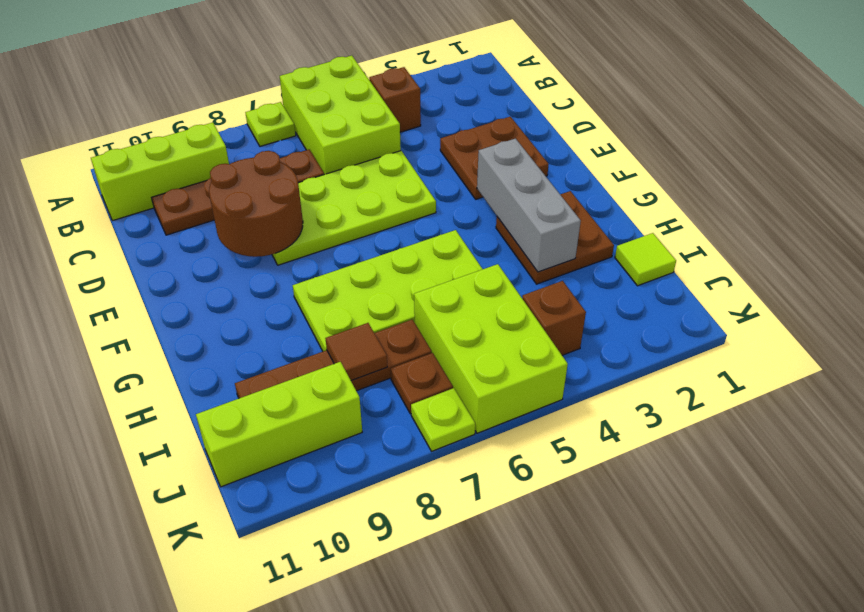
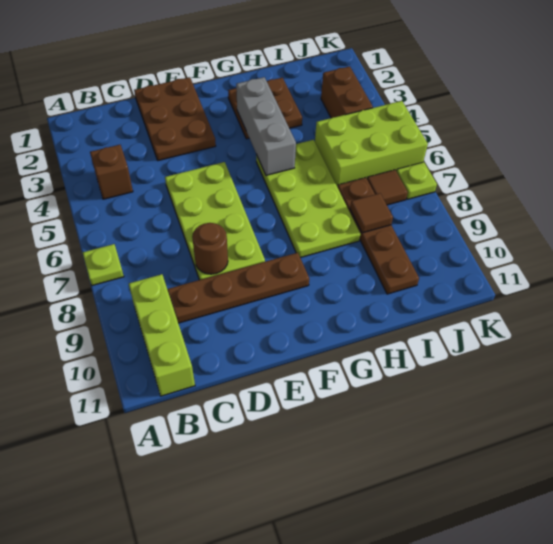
lime 2x3 brick [280,56,401,174] -> none
brown 1x4 plate [152,149,324,235] -> brown 1x4 plate turned to [167,253,309,323]
brown 2x2 plate [440,117,549,199] -> brown 2x3 plate [134,77,216,161]
brown 2x2 round brick [209,151,303,257] -> brown 1x1 round brick [192,223,228,274]
grey 1x3 brick [477,139,581,272] -> grey 1x3 brick turned to [236,77,296,175]
lime 1x1 tile [615,233,676,286] -> none
brown 1x1 brick [522,281,586,355] -> brown 1x2 brick [321,66,373,118]
brown 1x1 plate [391,353,453,414] -> brown 1x1 tile [367,170,408,205]
lime 1x3 brick [196,362,362,487] -> none

